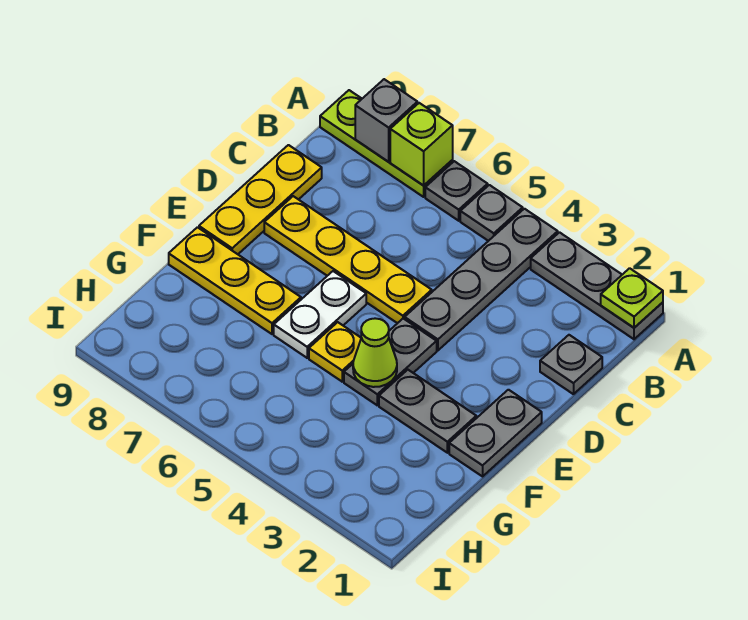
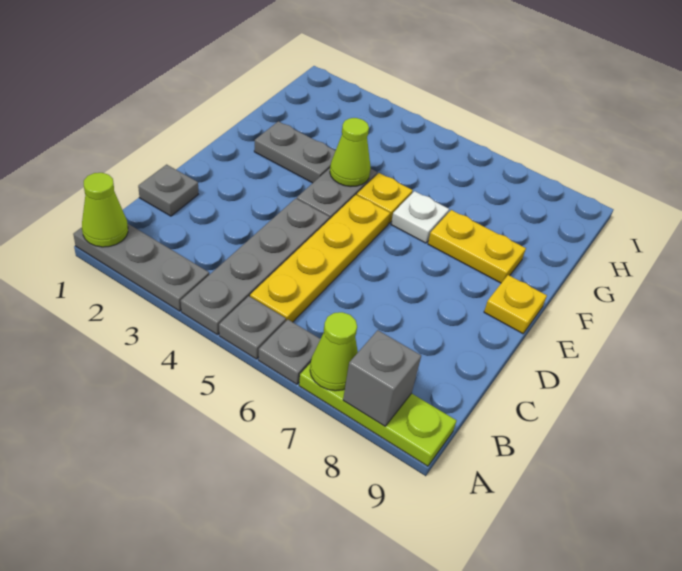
lime 1x1 plate [601,268,663,328] -> lime 1x1 cone [82,173,128,247]
lime 1x1 brick [390,103,453,186] -> lime 1x1 cone [310,312,358,391]
yellow 1x3 plate [199,145,322,254] -> yellow 1x1 plate [484,275,547,334]
yellow 1x4 plate [264,196,432,323] -> yellow 1x4 plate turned to [250,195,390,322]
grey 1x2 plate [449,390,542,476] -> none
white 1x2 plate [274,271,366,358] -> white 1x1 plate [391,191,449,243]
yellow 1x3 plate [169,227,301,334] -> yellow 1x2 plate [428,210,526,283]

